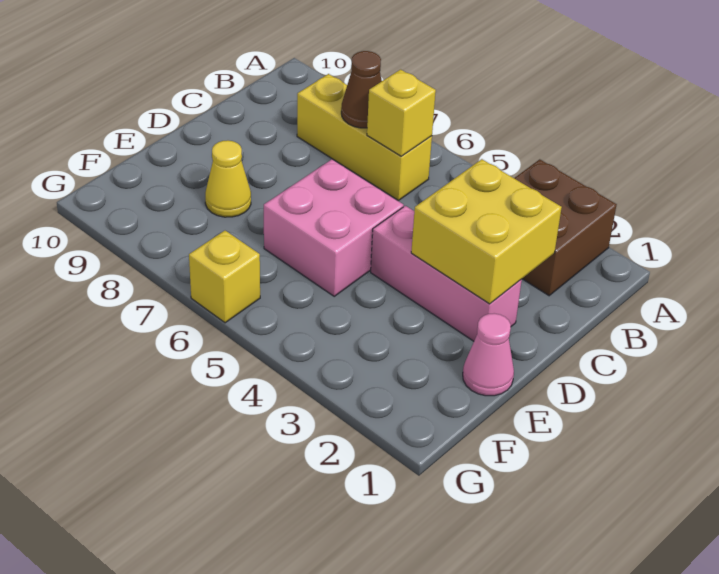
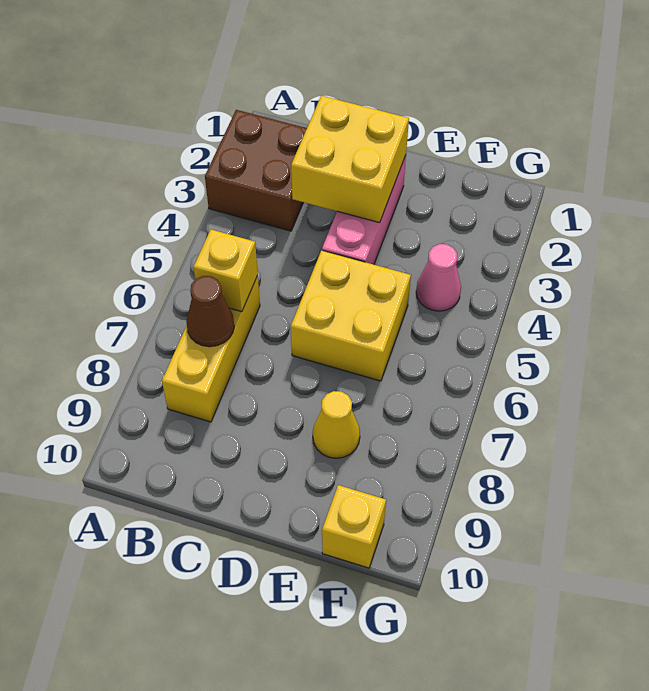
pink 2x2 brick [264,159,404,296] -> yellow 2x2 brick [291,250,411,381]
pink 1x1 cone [463,313,514,396] -> pink 1x1 cone moved to [416,244,461,311]
yellow 1x1 brick [189,231,260,323] -> yellow 1x1 brick moved to [322,485,386,568]

